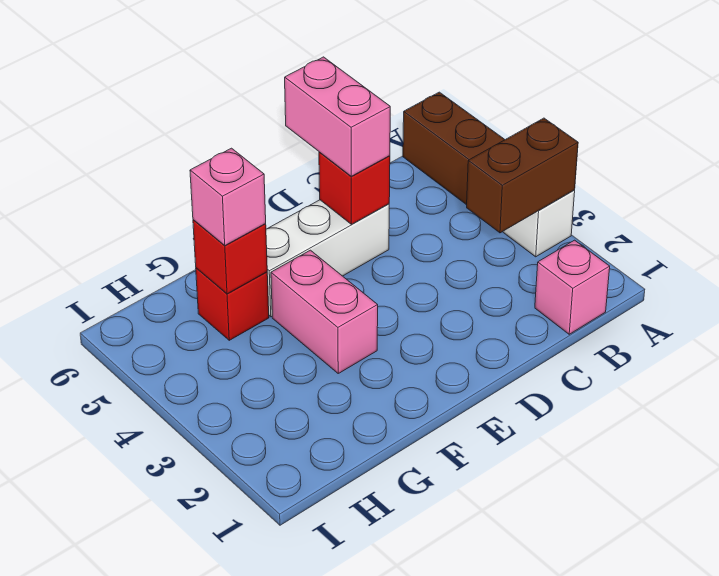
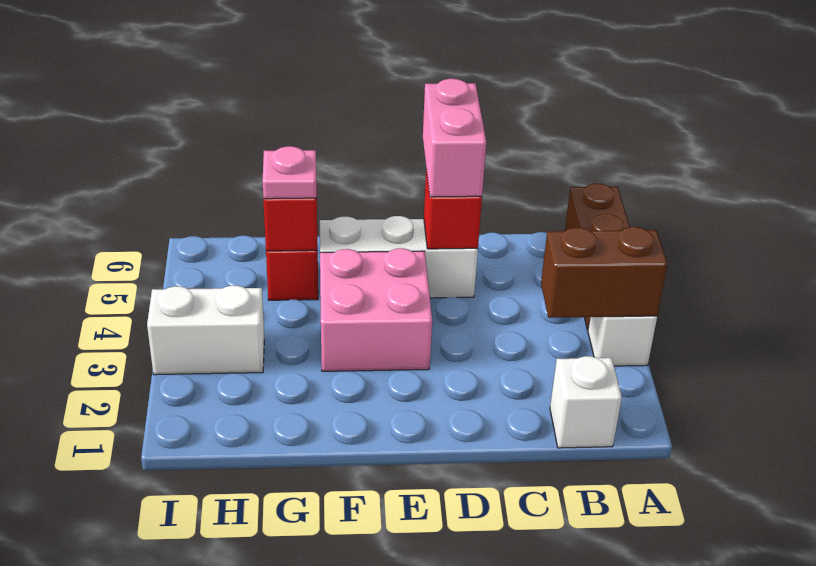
pink 1x1 brick [535,240,610,334] -> white 1x1 brick [550,356,622,448]
pink 1x2 brick [271,250,378,373] -> pink 2x2 brick [320,248,432,371]
pink 1x1 brick [190,148,266,246] -> pink 1x1 plate [262,146,316,199]
none -> white 1x2 brick [147,285,264,375]

